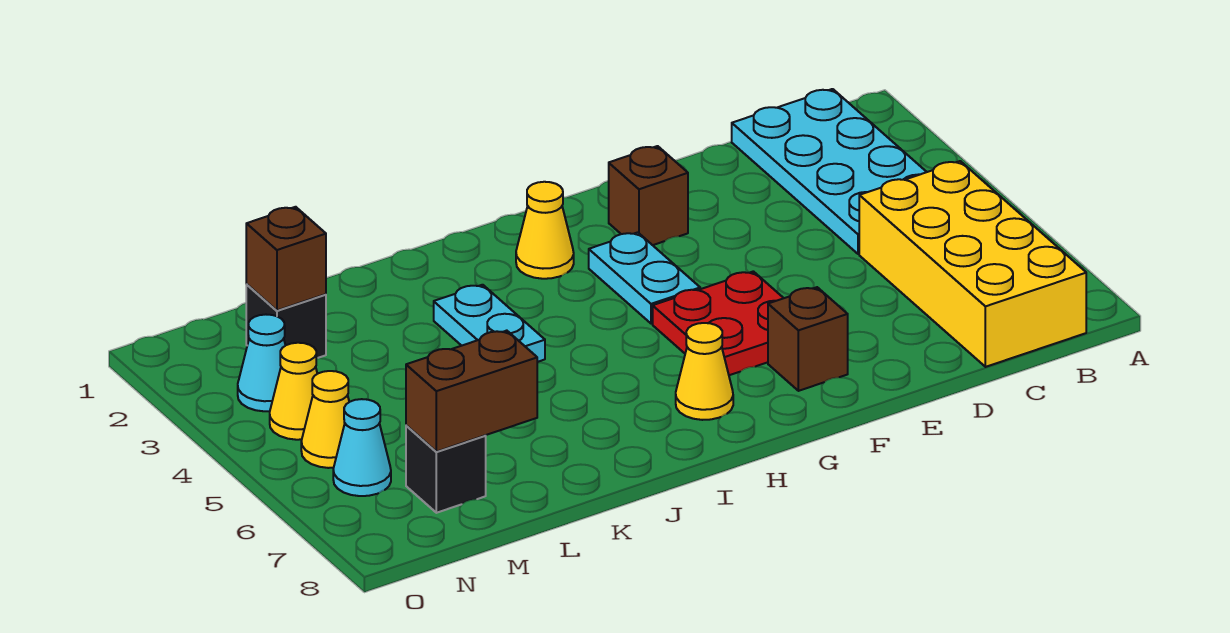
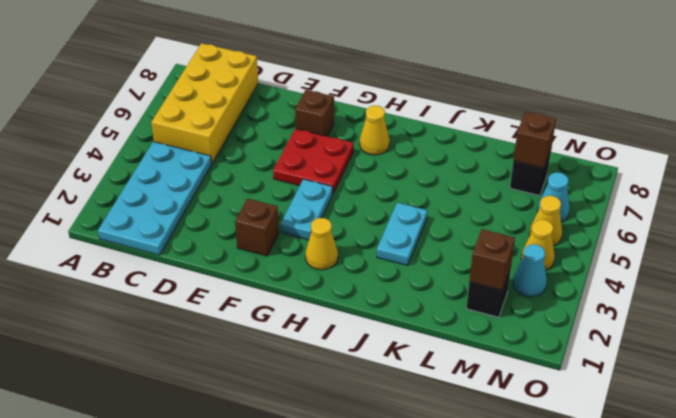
brown 1x2 brick [406,331,537,452] -> brown 1x1 brick [514,112,556,168]

